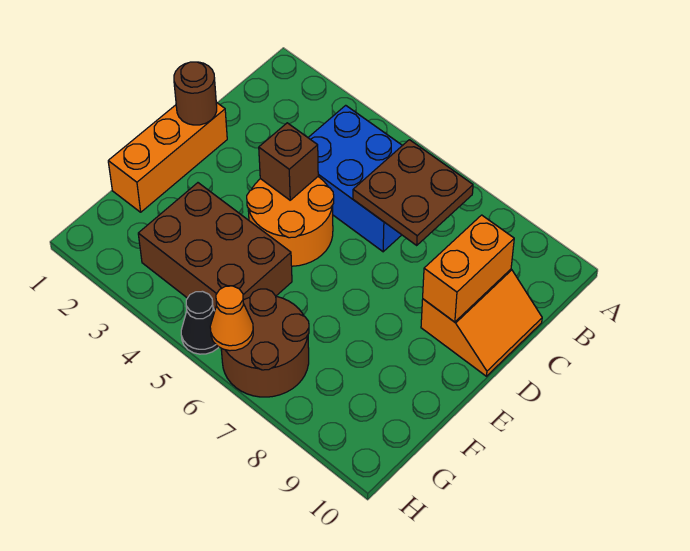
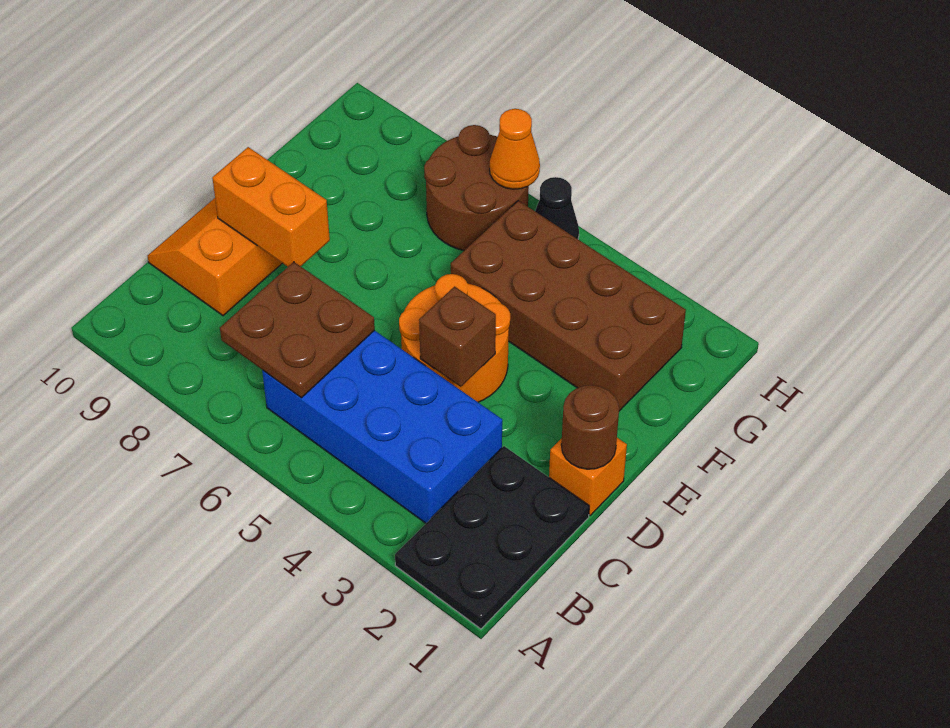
none -> black 2x3 plate [395,446,589,629]
blue 2x3 brick [308,105,403,252] -> blue 2x4 brick [262,330,502,523]
orange 1x2 brick [423,215,514,322] -> orange 1x2 brick turned to [212,147,330,267]
orange 1x3 brick [108,102,227,212] -> orange 1x1 brick [549,438,627,515]
brown 2x3 brick [138,183,292,311] -> brown 2x4 brick [451,201,686,411]

